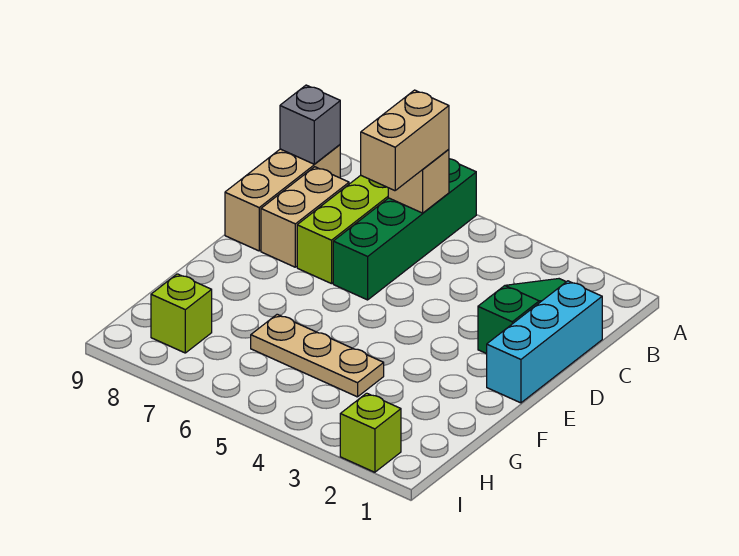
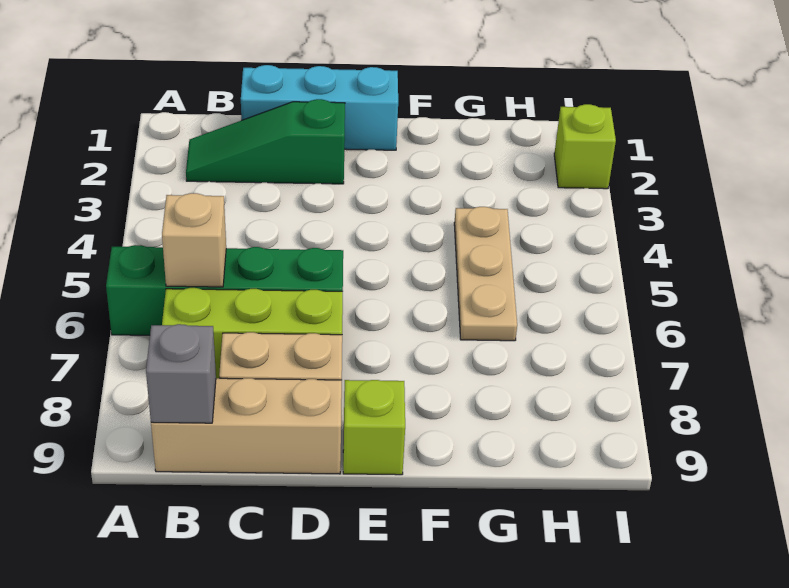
tan 1x2 brick [361,90,449,191] -> none
lime 1x1 brick [151,274,212,353] -> lime 1x1 brick moved to [343,380,405,475]

